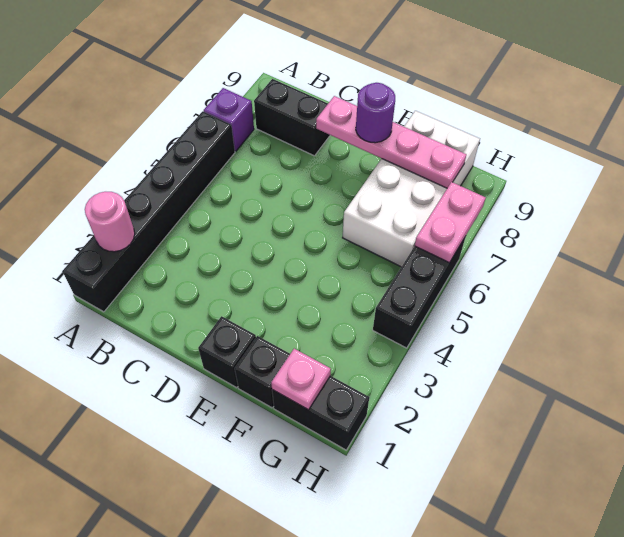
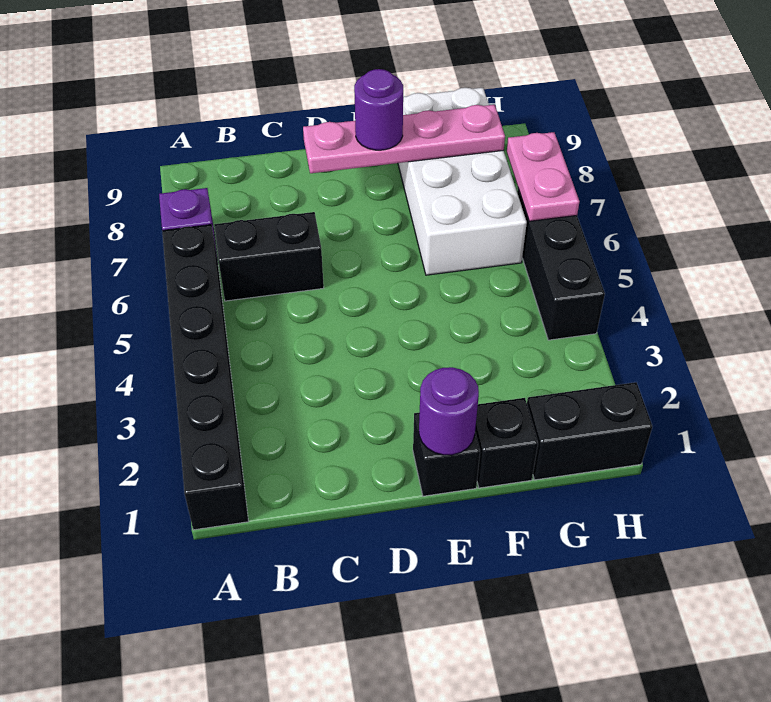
pink 1x1 round brick [85,192,135,252] -> none
black 1x2 brick [254,79,330,156] -> black 1x2 brick moved to [214,212,324,301]
none -> purple 1x1 round brick [419,367,479,455]
pink 1x1 plate [271,349,331,410] -> none

